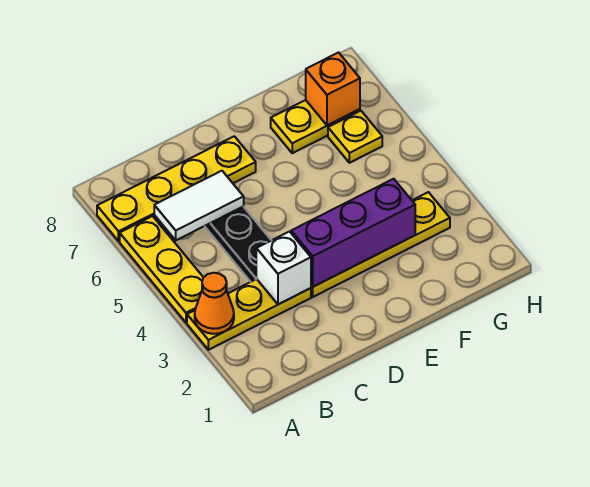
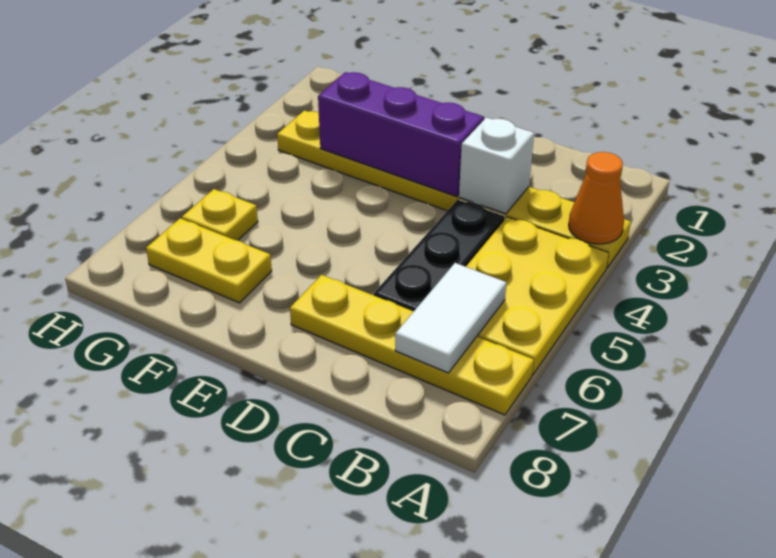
yellow 1x3 plate [120,216,204,323] -> yellow 2x3 plate [466,217,609,375]
white 1x2 tile [154,171,244,240] -> white 1x2 tile turned to [395,263,506,373]
orange 1x1 brick [306,53,360,125] -> none

